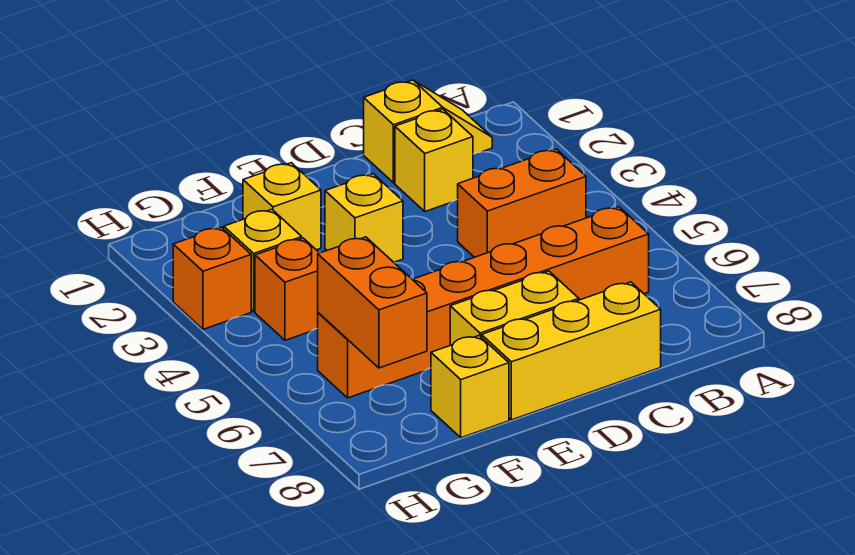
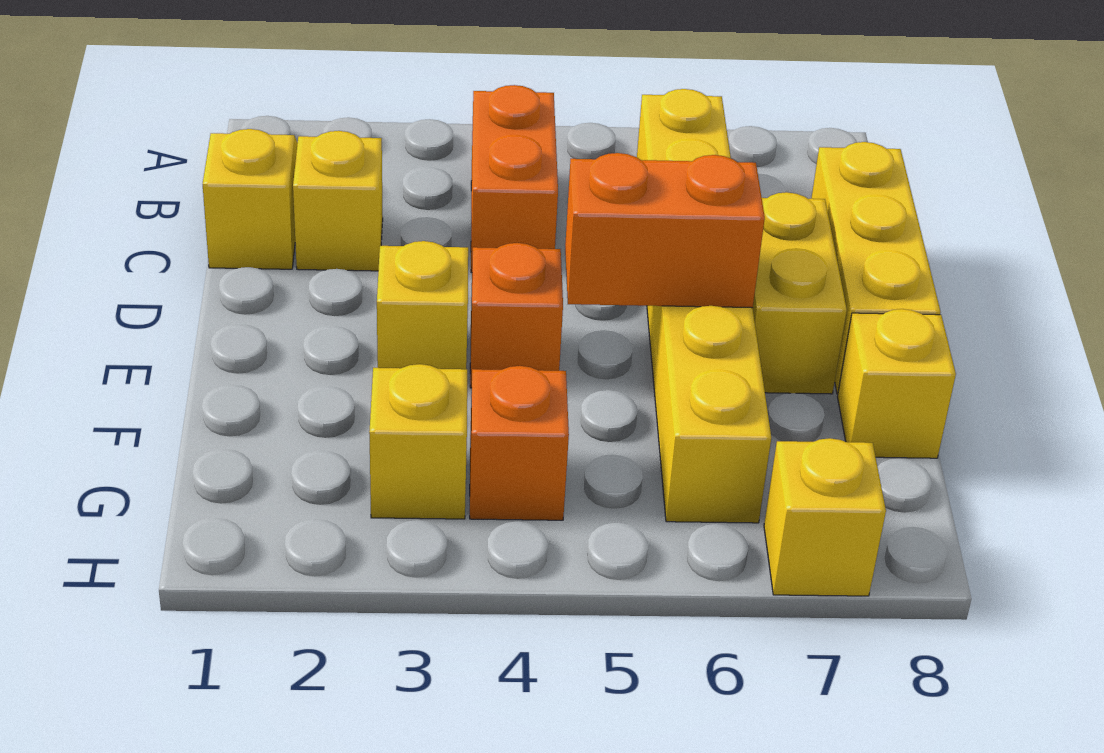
orange 1x6 brick [318,207,649,398] -> yellow 1x6 brick [637,89,771,523]
yellow 1x1 brick [243,163,321,250] -> yellow 1x1 brick moved to [764,438,886,596]
orange 1x2 brick [318,237,427,368] -> orange 1x2 brick moved to [565,153,765,308]
orange 1x1 brick [173,227,251,329] -> orange 1x1 brick moved to [470,243,563,388]

